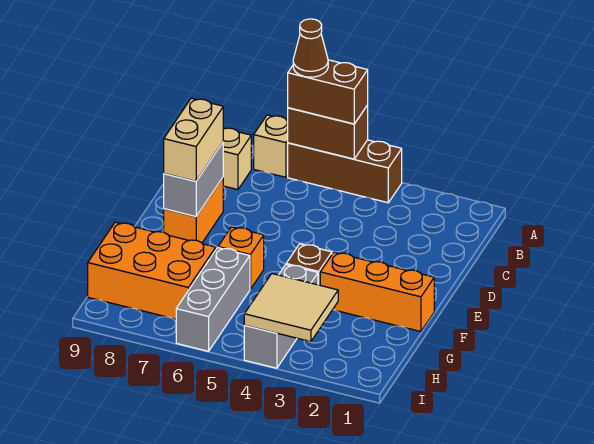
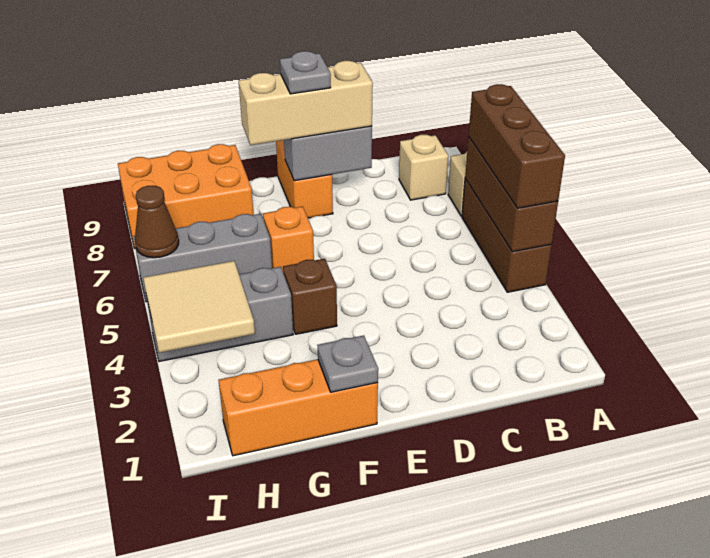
brown 1x2 brick [288,105,368,159] -> brown 1x3 brick [465,137,558,252]
brown 1x2 brick [288,60,368,124] -> brown 1x3 brick [469,84,565,208]
brown 1x1 cone [293,19,328,77] -> brown 1x1 cone moved to [135,186,179,258]
orange 1x2 brick [164,178,223,243] -> orange 1x2 brick turned to [276,140,333,218]
tan 1x2 brick [164,98,223,181] -> tan 1x3 brick [239,61,373,145]
none -> grey 1x1 plate [280,51,331,94]
orange 1x3 brick [320,252,434,332] -> orange 1x3 brick turned to [219,359,378,456]
none -> grey 1x1 plate [318,335,378,392]
orange 2x3 brick [88,222,216,319] -> orange 2x3 brick turned to [118,144,254,248]

